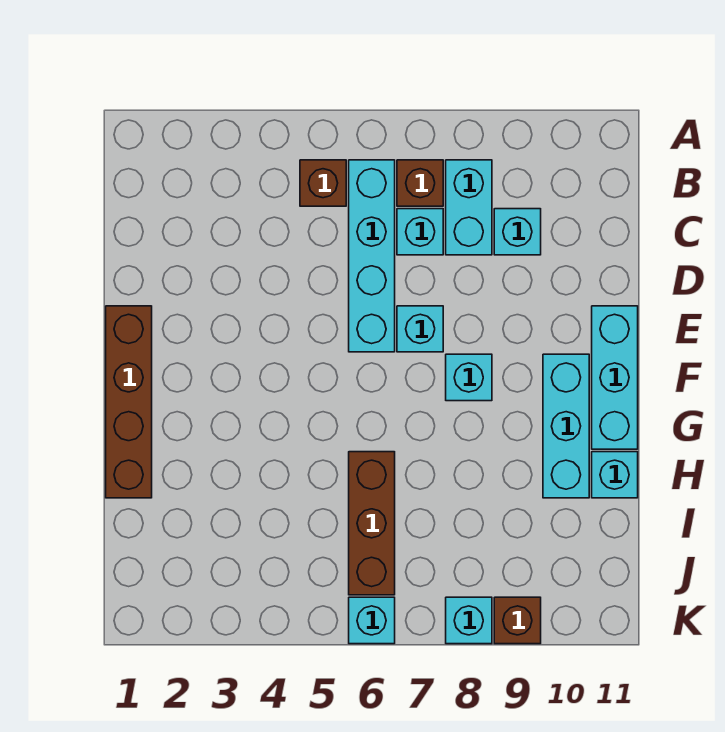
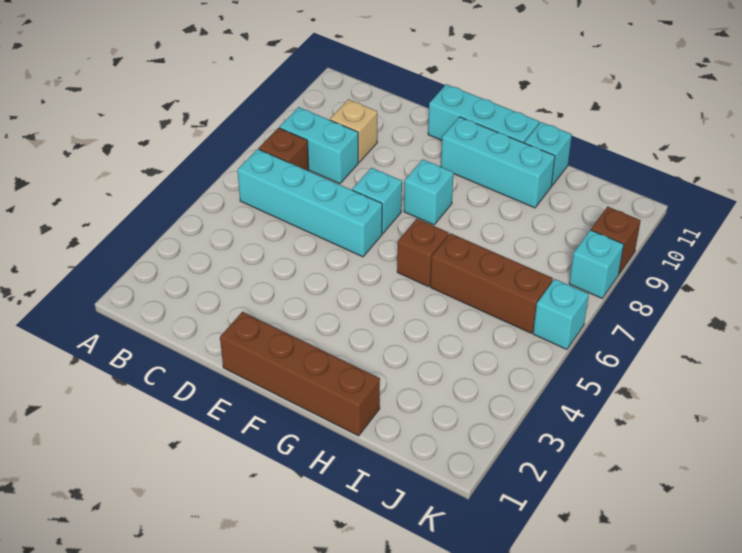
brown 1x1 brick [300,160,346,206] -> brown 1x1 brick moved to [397,219,449,287]
cyan 1x1 brick [397,209,443,255] -> none
cyan 1x1 brick [494,209,541,255] -> tan 1x1 brick [330,99,377,162]

